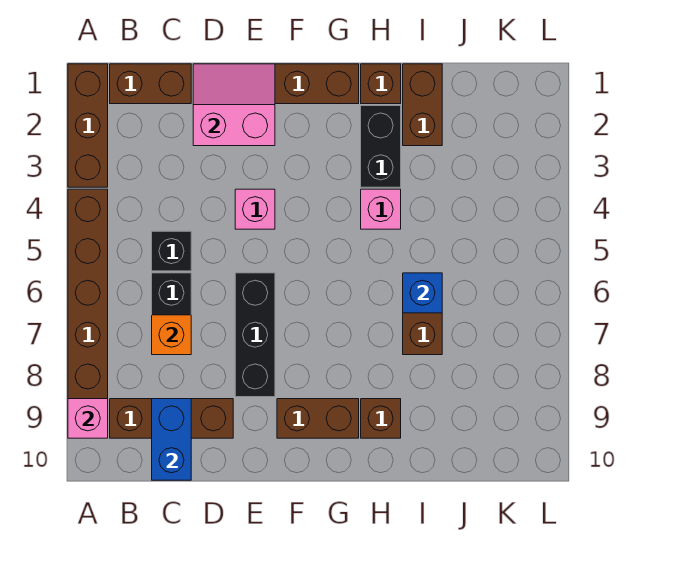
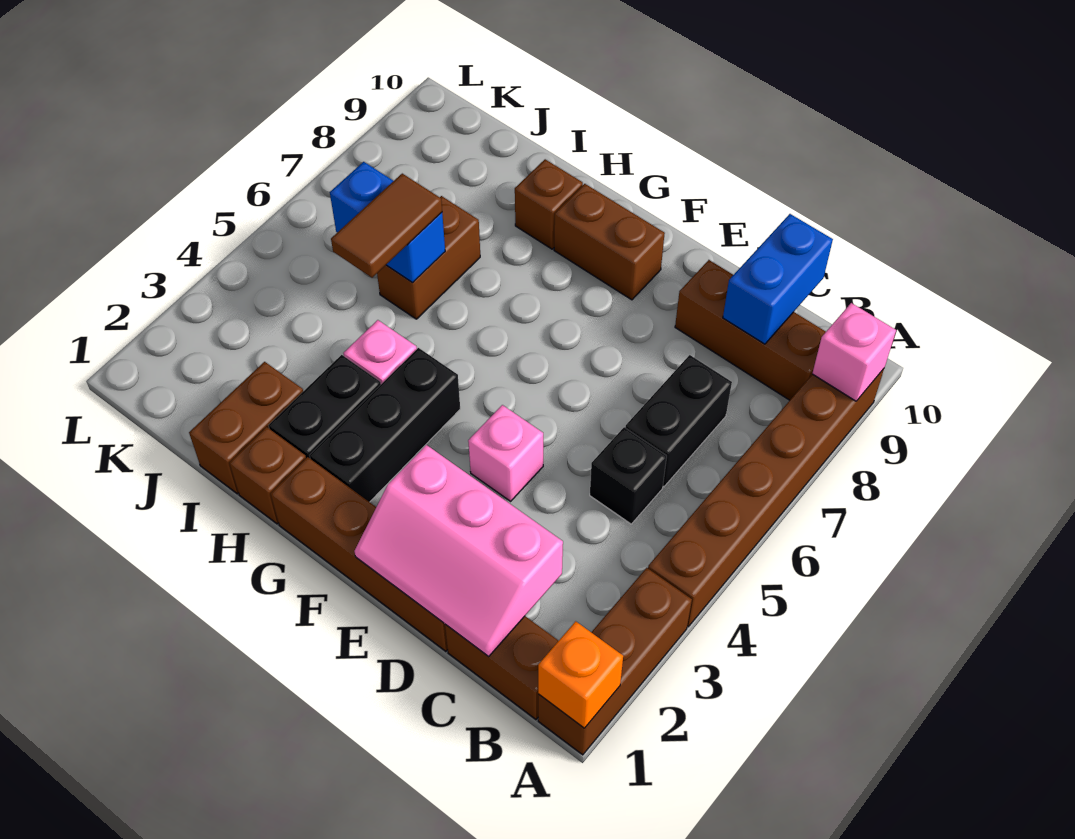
orange 1x1 brick [152,315,191,355] -> orange 1x1 brick moved to [538,621,623,728]
pink 2x2 slope [193,64,275,146] -> pink 2x3 slope [354,445,563,657]
black 1x3 brick [235,273,275,397] -> black 1x3 brick moved to [310,348,460,502]
none -> brown 1x2 tile [331,174,442,278]
blue 1x1 brick [403,273,442,313] -> blue 1x2 brick [330,162,445,283]

